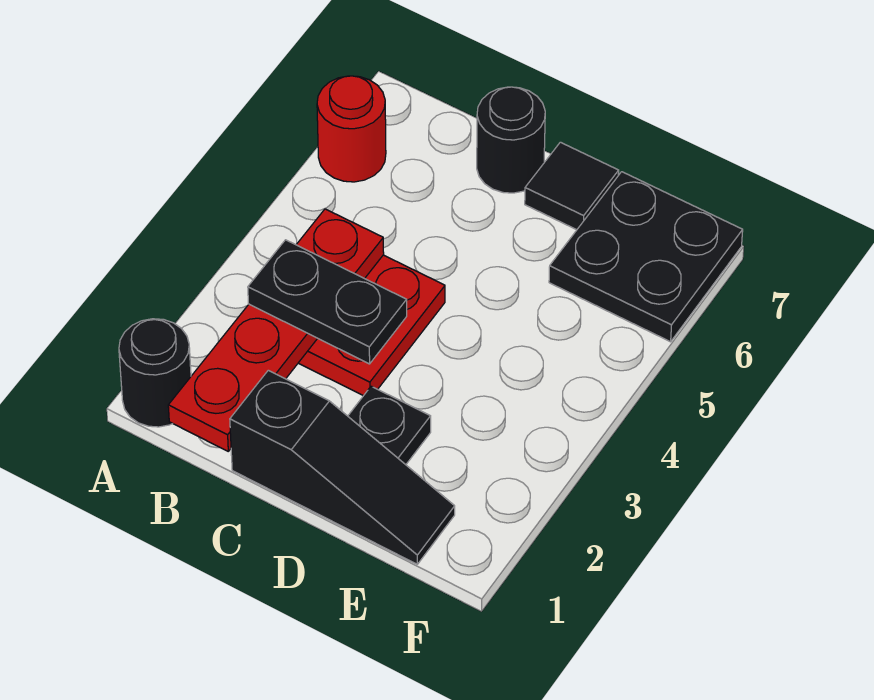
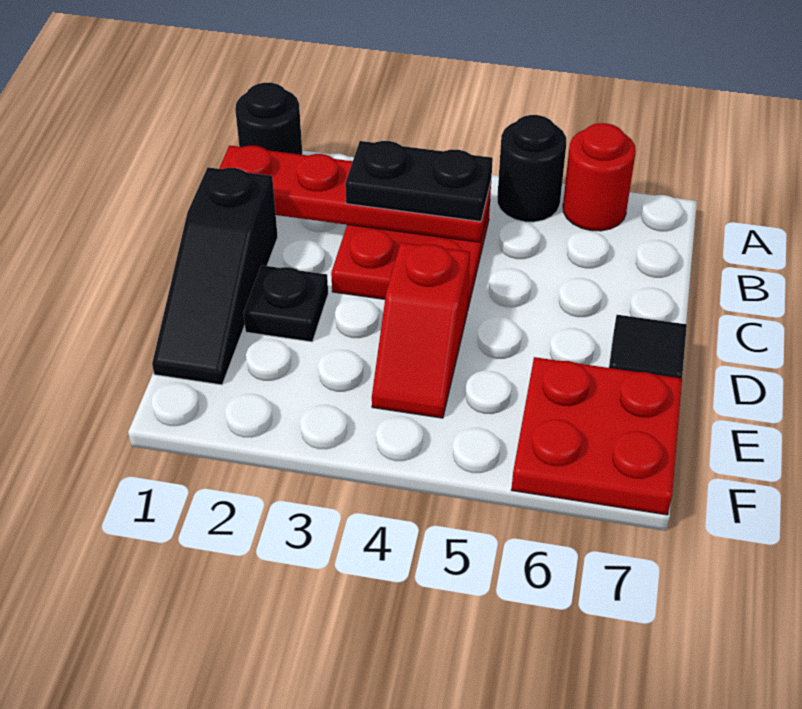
black 1x2 plate [248,240,407,364] -> black 1x2 plate turned to [345,141,493,222]
black 1x1 round brick [477,87,545,193] -> black 1x1 round brick moved to [497,115,566,222]
none -> red 1x2 slope [372,242,470,418]
black 2x2 plate [549,172,743,342] -> red 2x2 plate [511,357,682,515]

